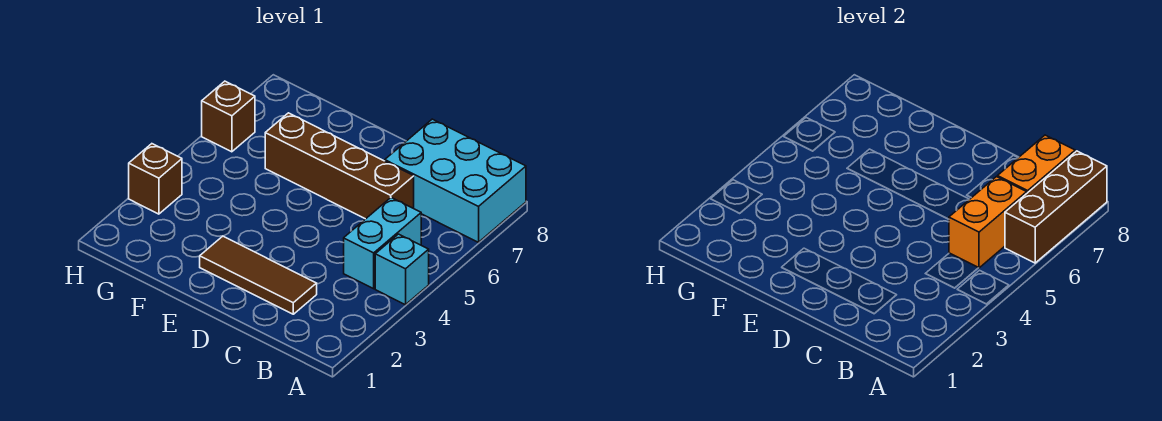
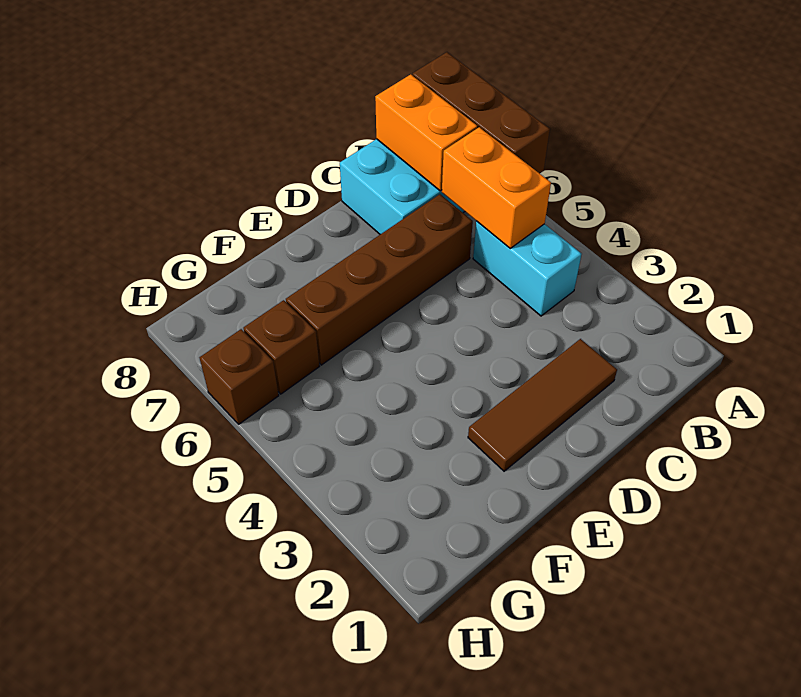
cyan 1x1 brick [375,234,429,305] -> none
brown 1x1 brick [129,144,182,214] -> brown 1x1 brick moved to [243,300,320,394]

